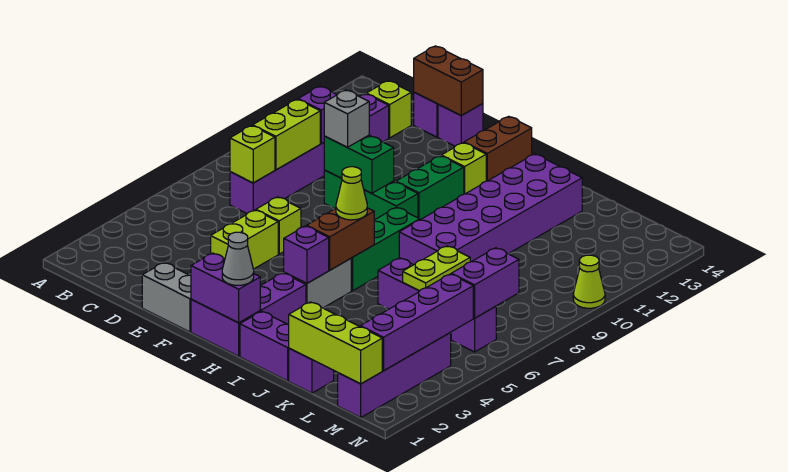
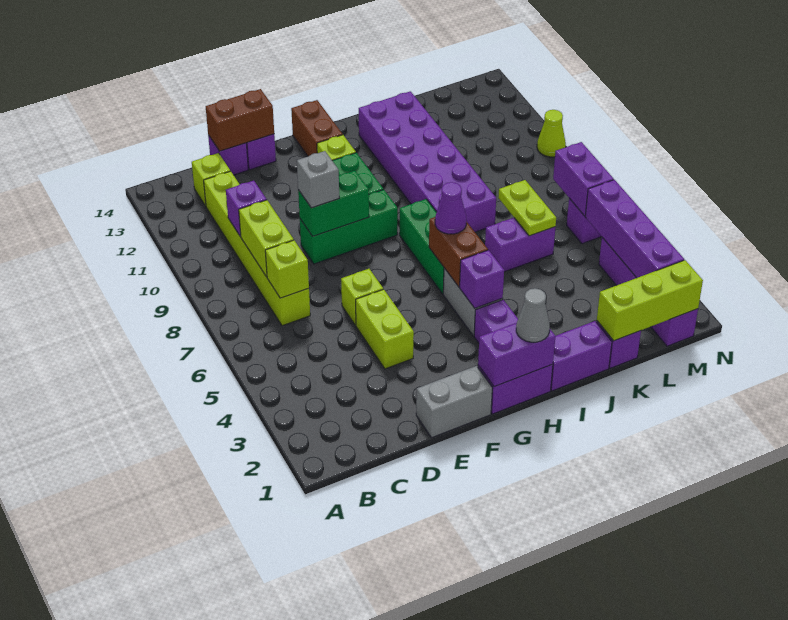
purple 1x6 brick [230,94,389,213] -> lime 1x6 brick [204,171,310,326]
lime 1x1 cone [336,167,367,220] -> purple 1x1 cone [435,182,466,234]

